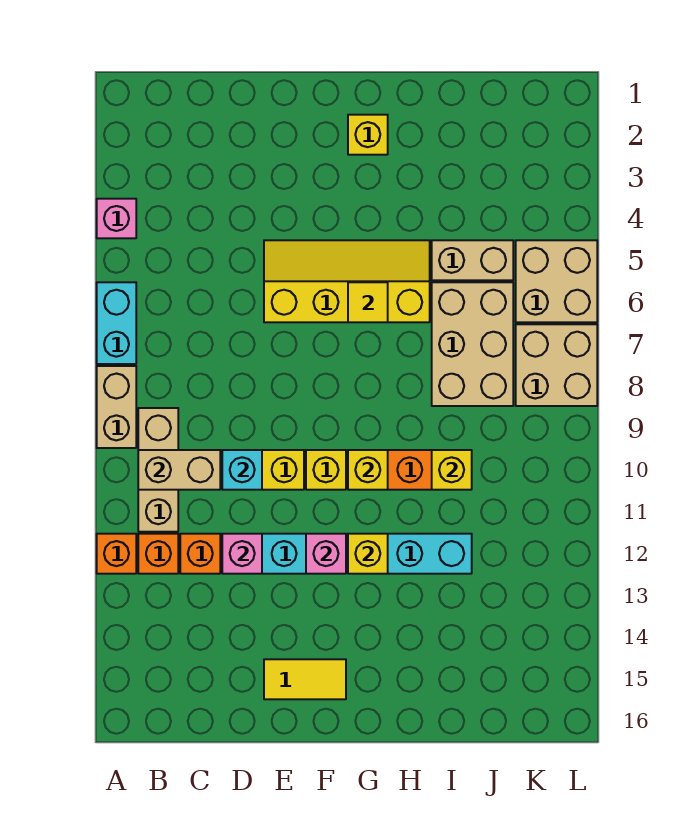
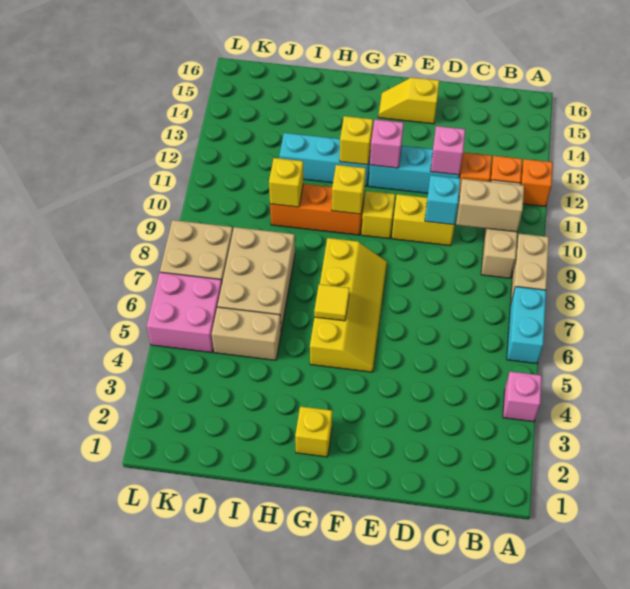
yellow 2x4 slope [264,240,430,322] -> yellow 2x4 slope turned to [310,238,387,372]
yellow 1x2 tile [264,659,346,699] -> yellow 1x2 slope [378,77,439,124]
tan 2x2 brick [516,240,597,322] -> pink 2x2 brick [147,272,222,353]

